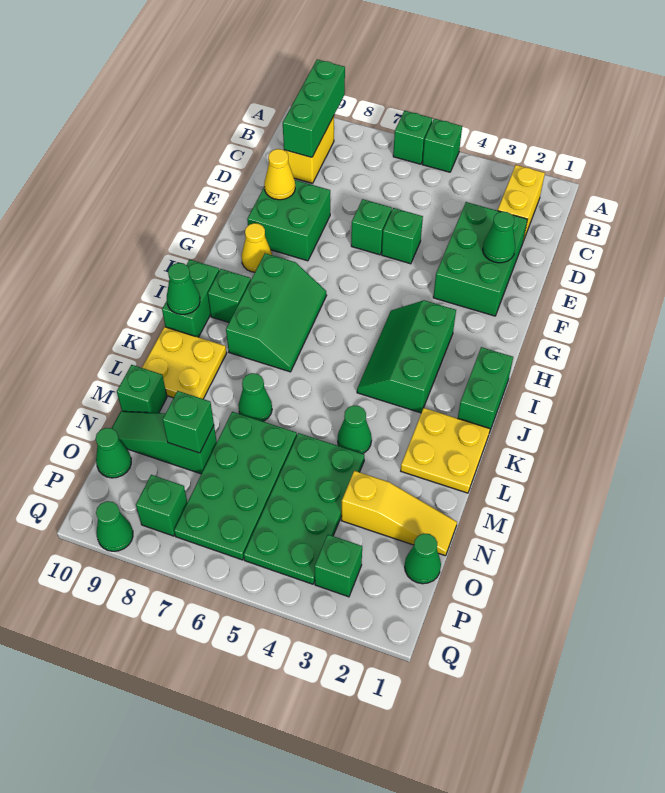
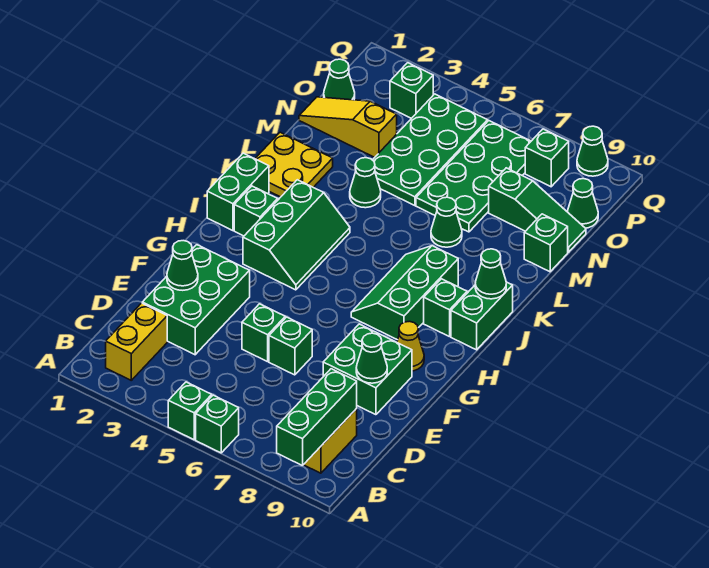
yellow 1x1 cone [264,149,295,200] -> green 1x1 cone [356,333,387,383]
yellow 2x2 plate [142,327,227,399] -> none
green 1x1 brick [163,391,214,453] -> green 1x1 brick moved to [234,186,278,236]

